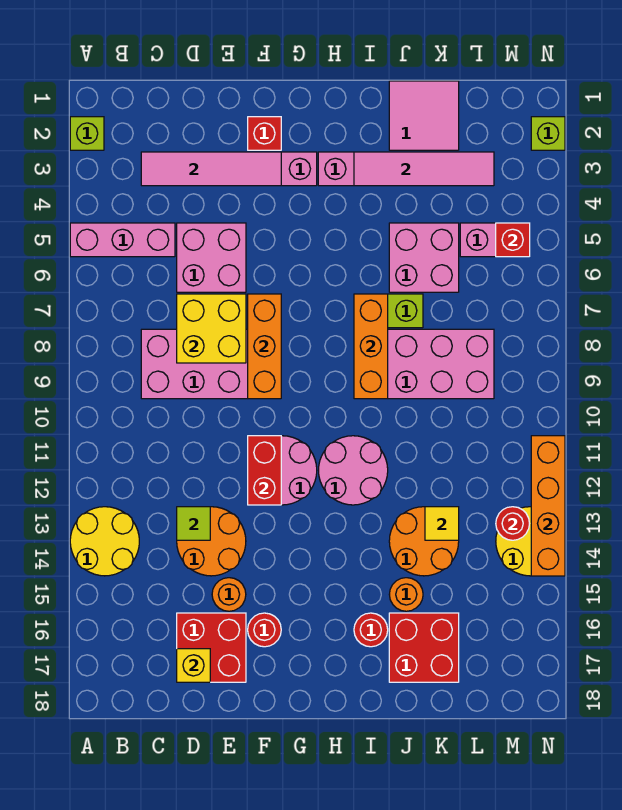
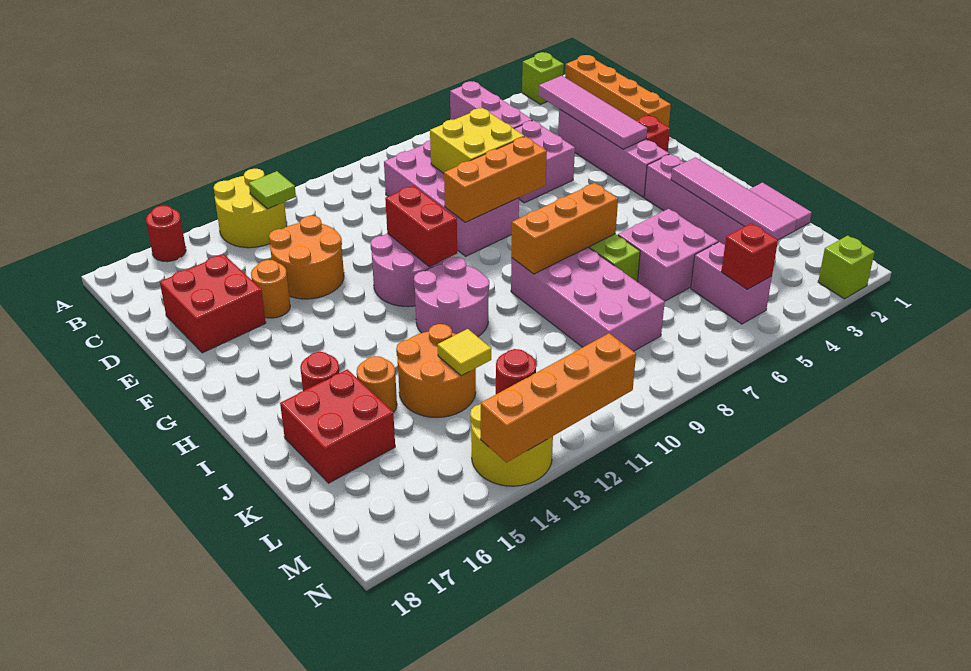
none -> orange 1x4 brick [565,55,671,127]
lime 1x1 tile [177,507,210,540] -> lime 1x1 tile moved to [249,171,296,209]
yellow 1x1 brick [177,649,210,682] -> none
red 1x2 brick [248,436,281,505] -> red 1x2 brick turned to [385,186,457,267]
red 1x1 round brick [248,613,281,647] -> red 1x1 round brick moved to [146,206,186,262]

